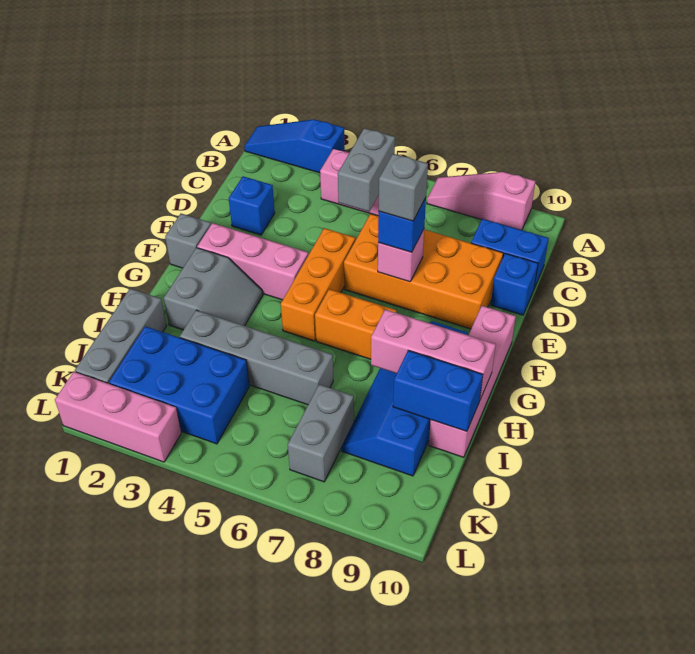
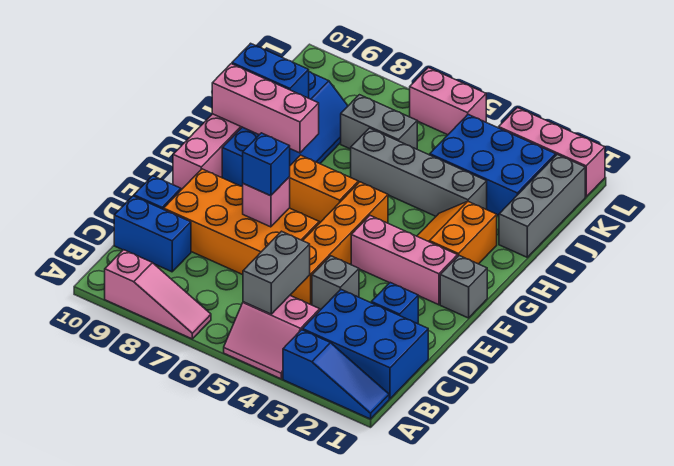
none -> blue 2x3 brick [303,290,428,399]
orange 1x3 brick [281,228,355,341] -> orange 1x4 brick [290,182,388,304]
grey 1x1 brick [379,154,428,221] -> grey 1x1 brick moved to [312,256,359,310]
grey 2x2 slope [164,248,263,330] -> orange 2x2 slope [417,202,497,264]
grey 1x2 brick [288,384,354,482] -> grey 1x2 brick turned to [341,95,417,149]
none -> pink 1x2 brick [410,68,486,135]

